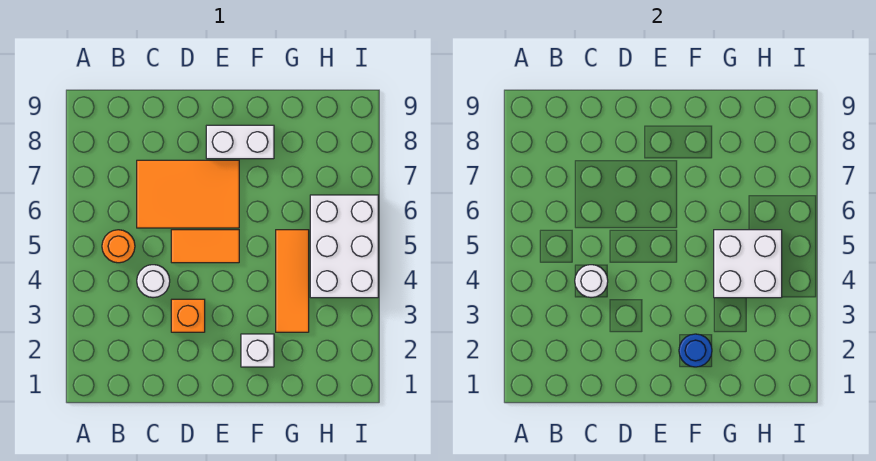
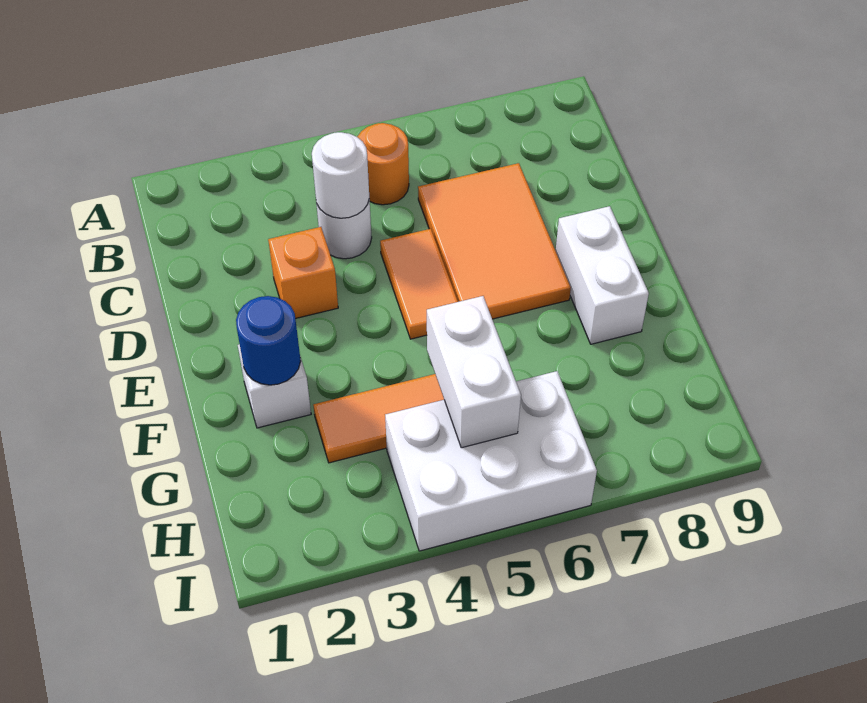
white 2x2 brick [714,230,782,298] -> white 1x2 brick [427,296,521,448]

